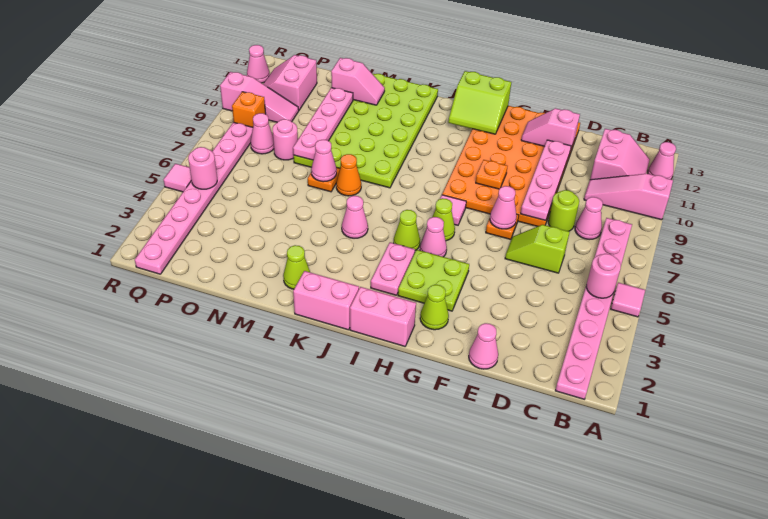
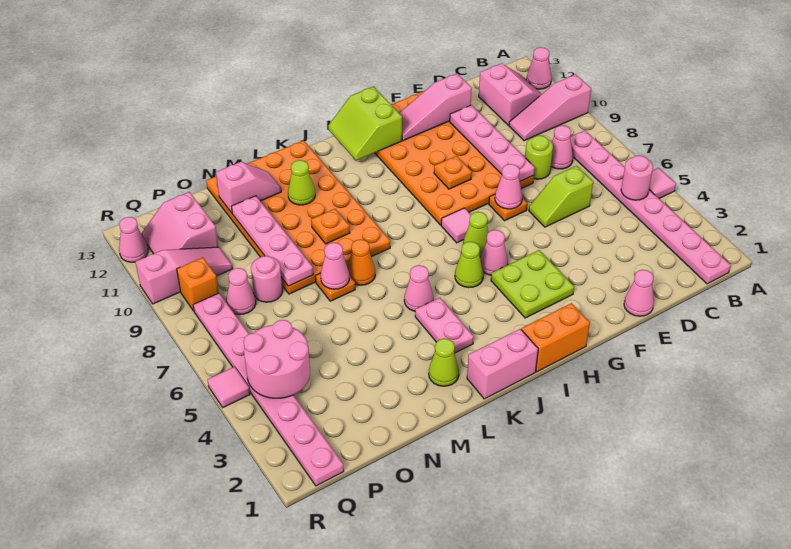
pink 1x2 slope [521,108,580,150] -> pink 1x3 slope [399,74,472,141]
lime 1x1 cone [420,285,449,330] -> lime 1x1 cone moved to [288,160,315,205]
pink 1x2 brick [350,287,416,346] -> orange 1x2 brick [521,303,590,372]
lime 2x2 slope [448,71,511,134] -> lime 2x2 slope turned to [328,87,402,160]
pink 1x2 plate [371,242,415,295] -> pink 1x2 plate moved to [415,298,474,353]
lime 4x6 plate [294,73,438,188] -> orange 4x6 plate [206,141,390,294]
none -> orange 1x1 plate [311,209,350,244]
pink 1x1 round brick [188,147,217,189] -> pink 2x2 round brick [243,320,310,398]

